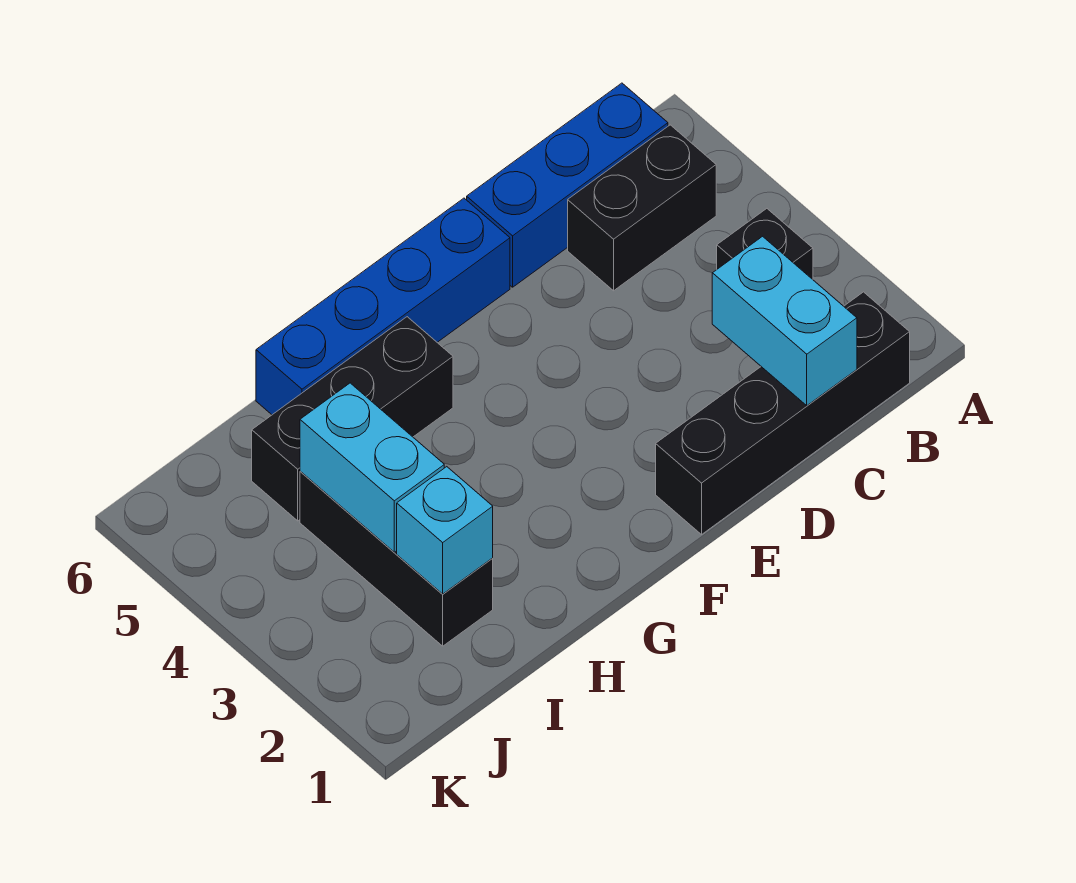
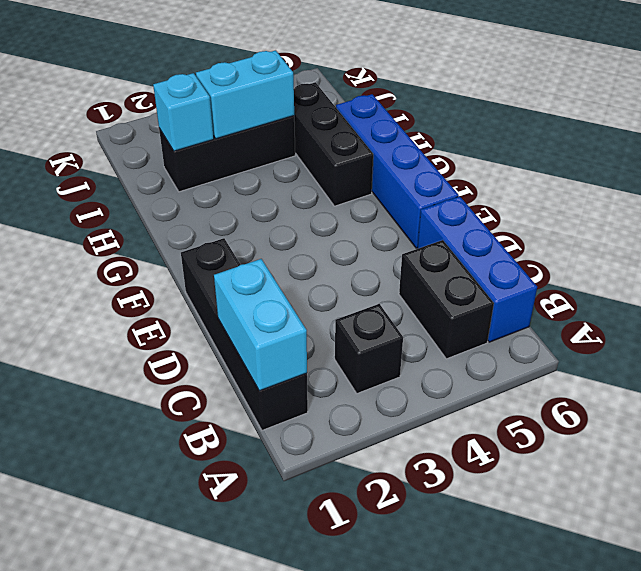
cyan 1x2 brick [712,236,857,406] -> cyan 1x2 brick turned to [214,259,307,391]

